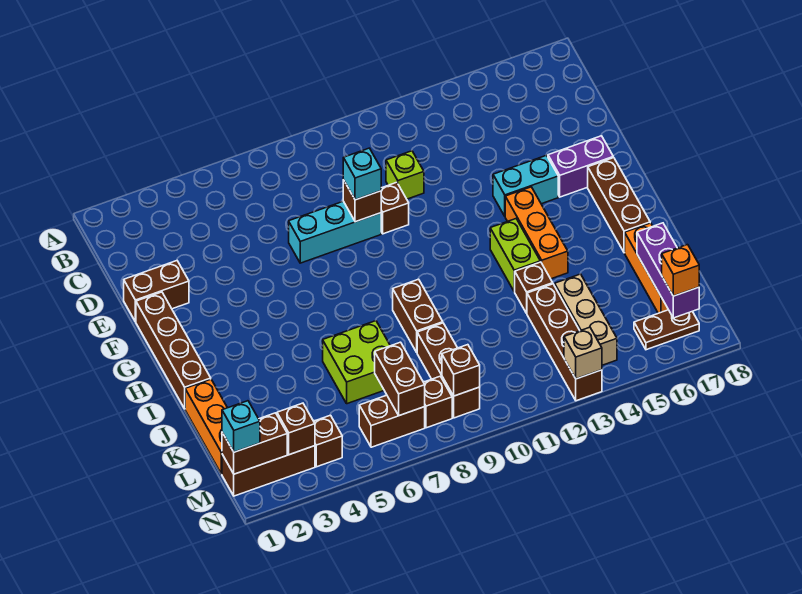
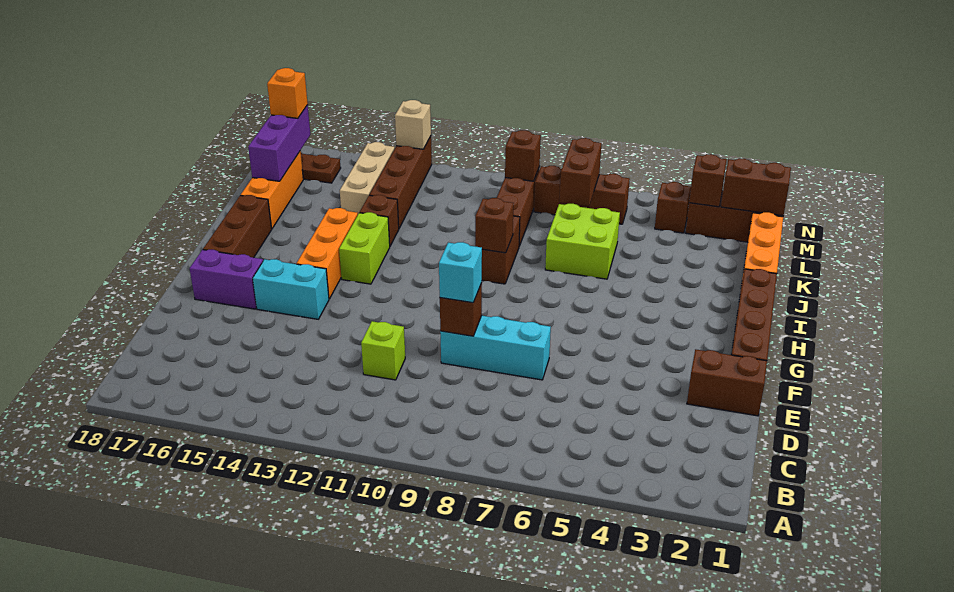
brown 1x1 brick [381,182,409,234] -> brown 1x1 brick moved to [475,198,513,253]
cyan 1x1 brick [222,401,260,452] -> none

